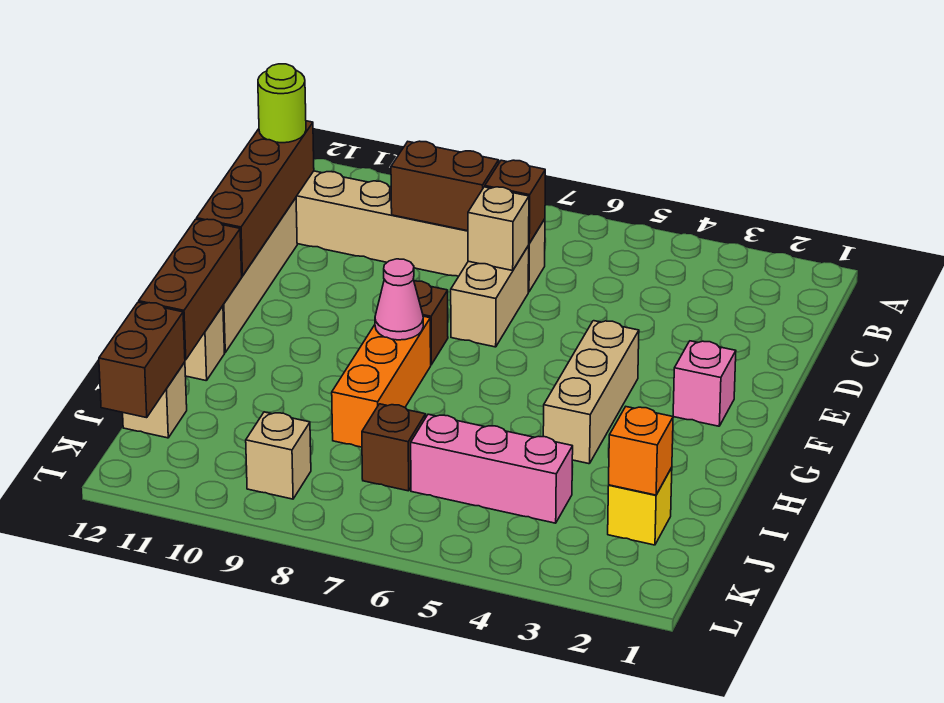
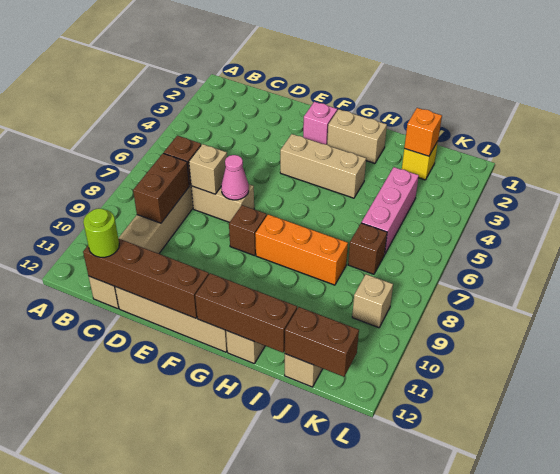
none -> tan 1x2 brick [327,109,387,163]
pink 1x1 cone [375,259,423,340] -> pink 1x1 cone moved to [221,155,249,200]

